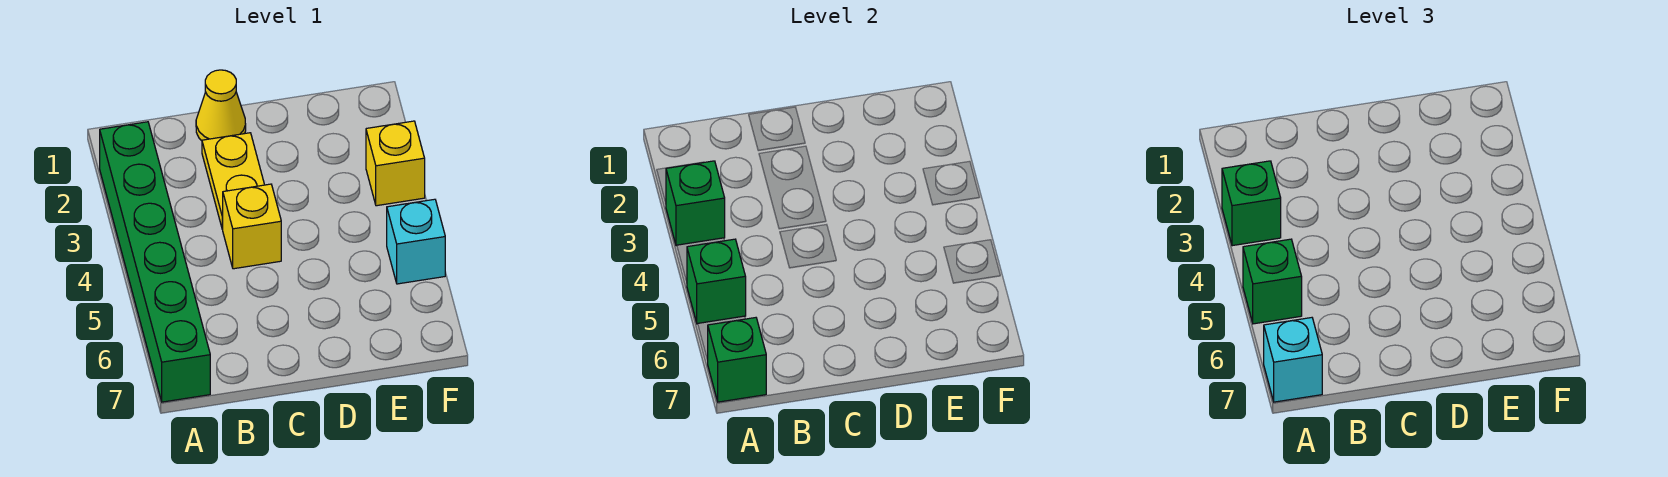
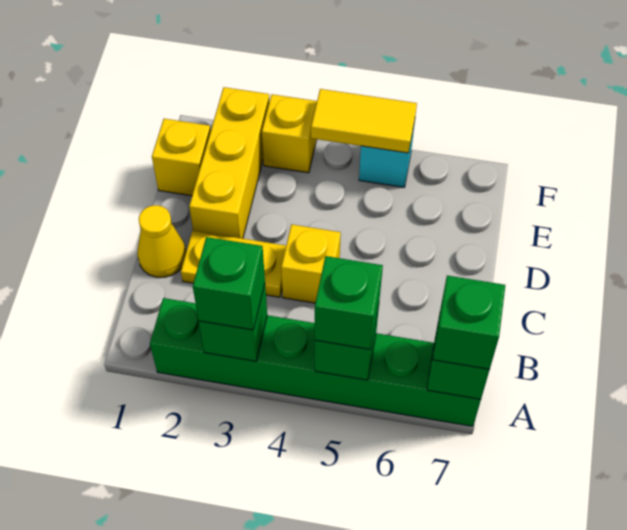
cyan 1x1 brick [1264,318,1322,402] -> green 1x1 brick [433,276,505,369]
none -> yellow 1x3 brick [189,87,269,238]
none -> yellow 1x1 brick [152,119,211,196]
none -> yellow 1x2 tile [311,89,417,153]

